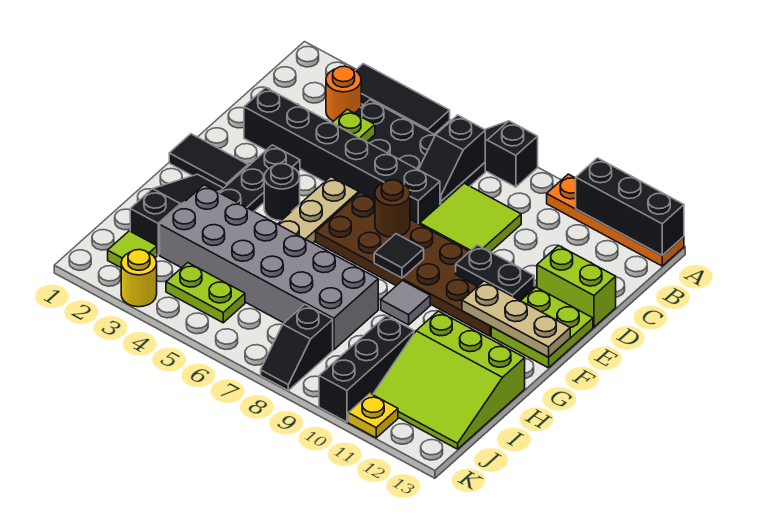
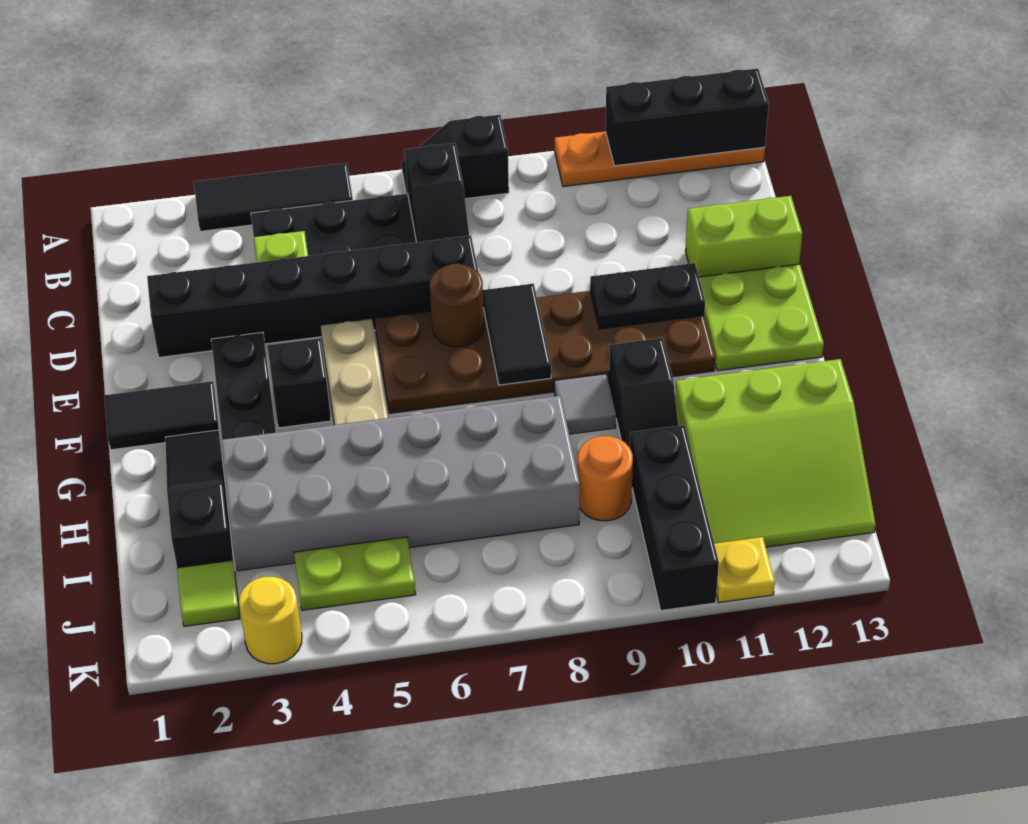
orange 1x1 round brick [326,66,361,121] -> orange 1x1 round brick moved to [578,436,633,521]
lime 2x2 tile [420,183,521,252] -> none
black 1x1 round brick [264,164,300,221] -> black 1x1 brick [267,338,331,428]
black 1x1 tile [374,234,424,278] -> black 1x2 tile [483,284,551,385]
tan 1x3 plate [462,281,570,357] -> none
black 1x2 slope [261,305,333,390] -> black 1x2 slope moved to [609,338,678,447]

